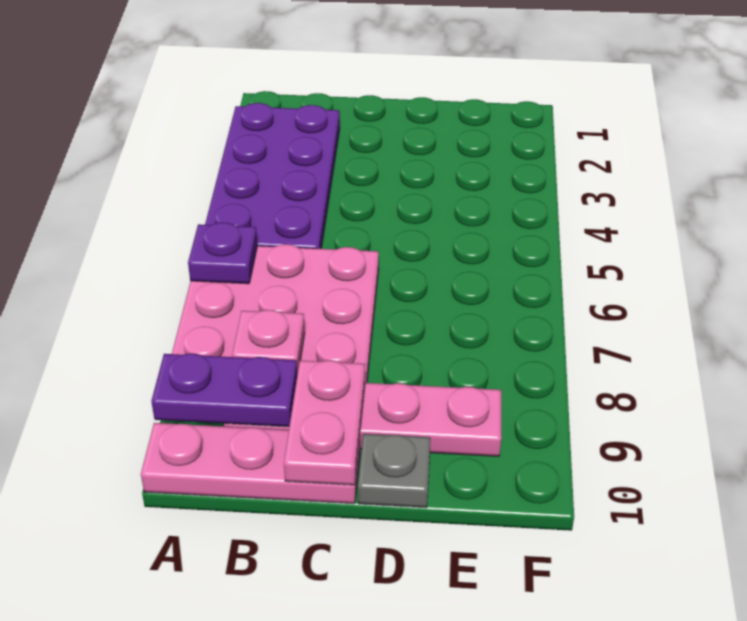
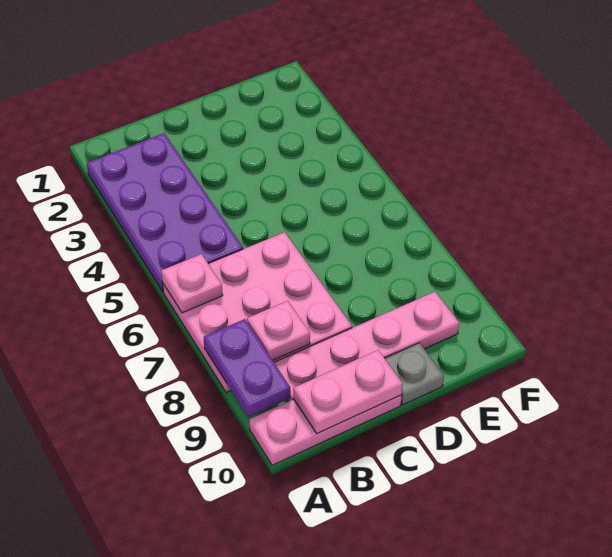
purple 1x1 plate [188,222,257,284] -> pink 1x1 plate [161,254,223,313]
purple 1x2 plate [151,354,297,427] -> purple 1x2 plate turned to [203,319,290,417]
pink 1x2 plate [284,360,365,485] -> pink 1x2 plate turned to [293,350,402,434]

